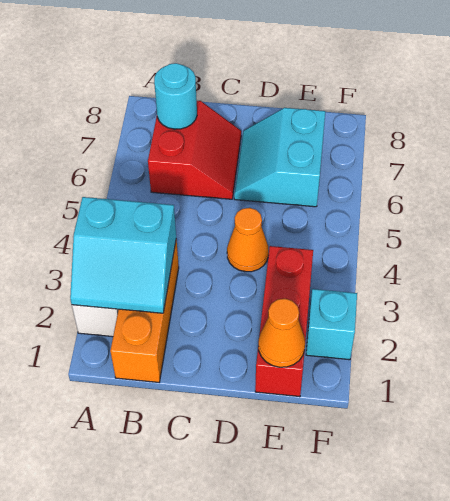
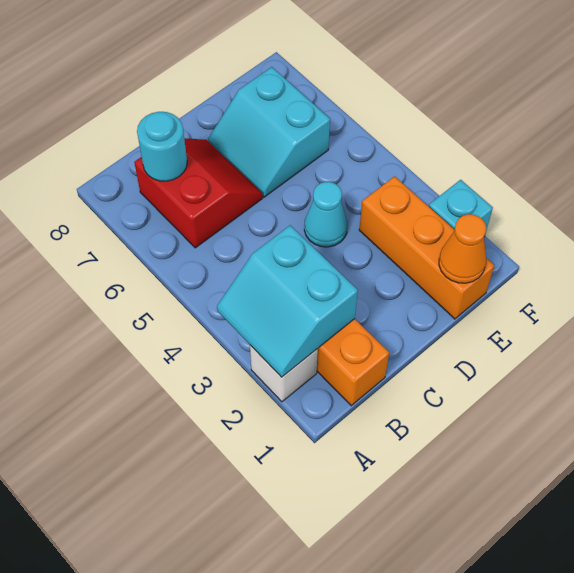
cyan 2x2 slope [70,197,176,313] -> cyan 2x2 slope turned to [217,225,358,377]
orange 1x1 cone [227,208,269,272] -> cyan 1x1 cone [304,182,348,247]
red 1x3 brick [255,246,313,397] -> orange 1x3 brick [359,176,494,319]

